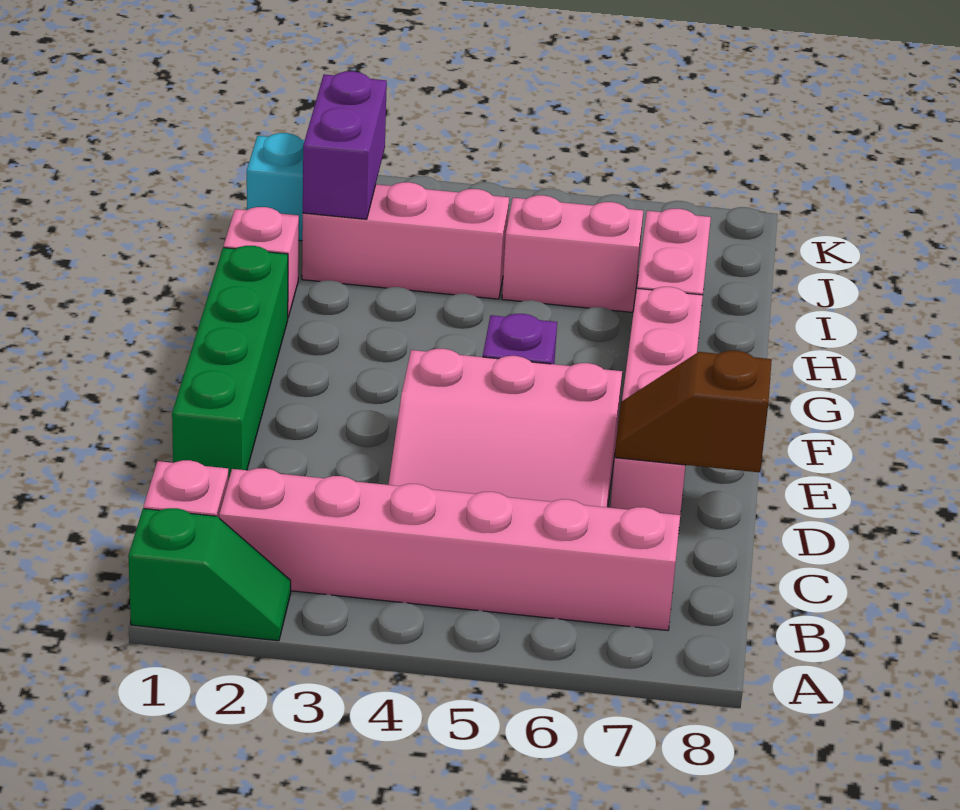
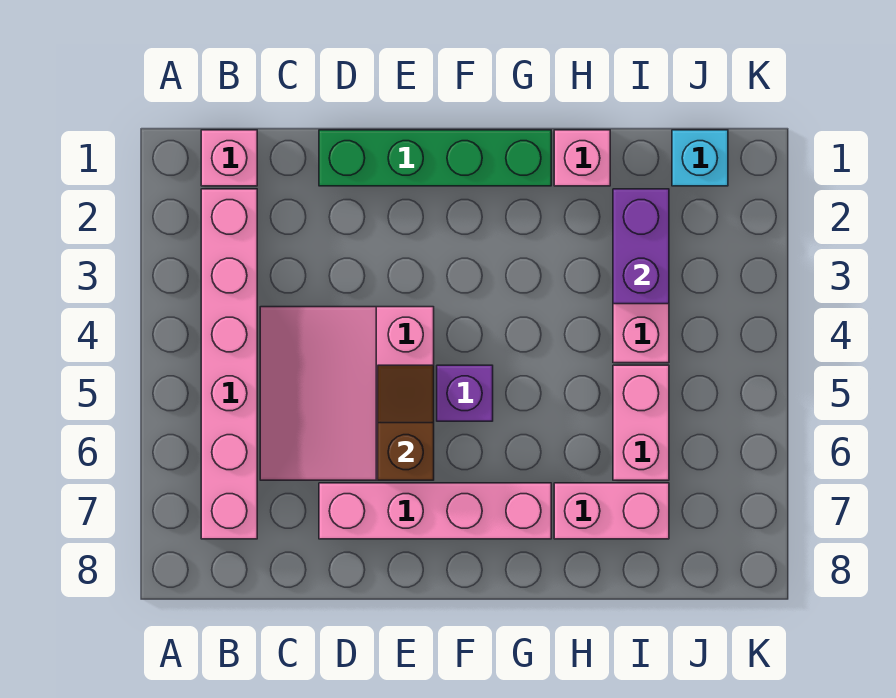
green 1x2 slope [128,508,291,641] -> none
brown 1x2 slope [615,351,772,472] -> brown 1x2 slope moved to [378,365,434,480]
purple 1x2 brick [303,71,387,219] -> purple 1x2 brick turned to [613,189,669,304]

